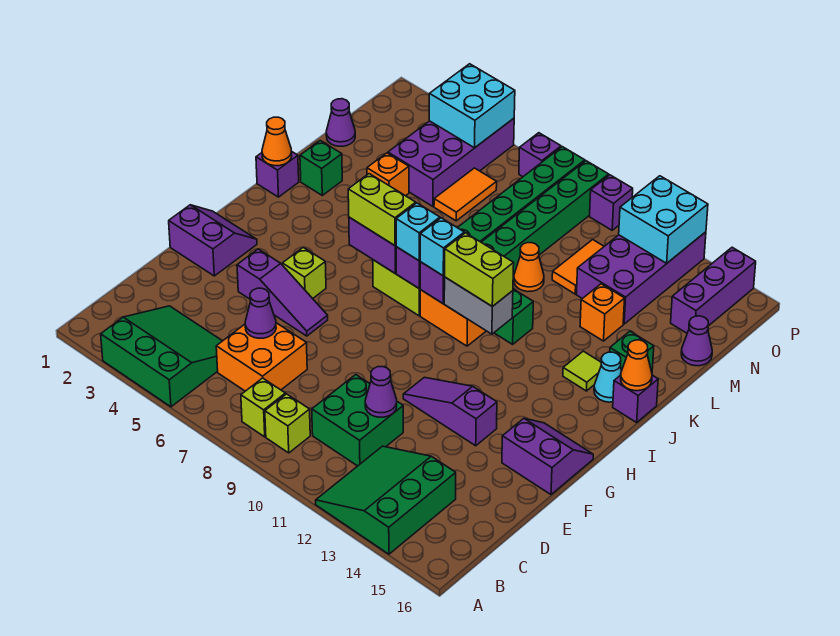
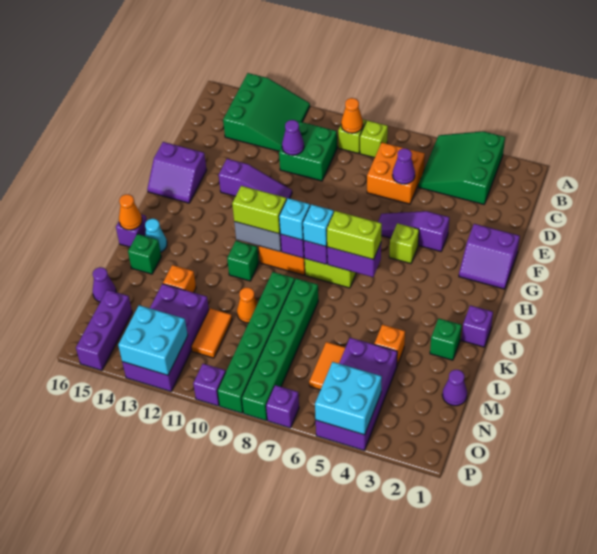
green 3x3 slope [101,306,222,407] -> green 3x3 slope turned to [418,132,505,204]
orange 1x1 cone [262,117,292,166] -> orange 1x1 cone moved to [341,98,363,133]
lime 1x1 tile [563,351,601,391] -> none

